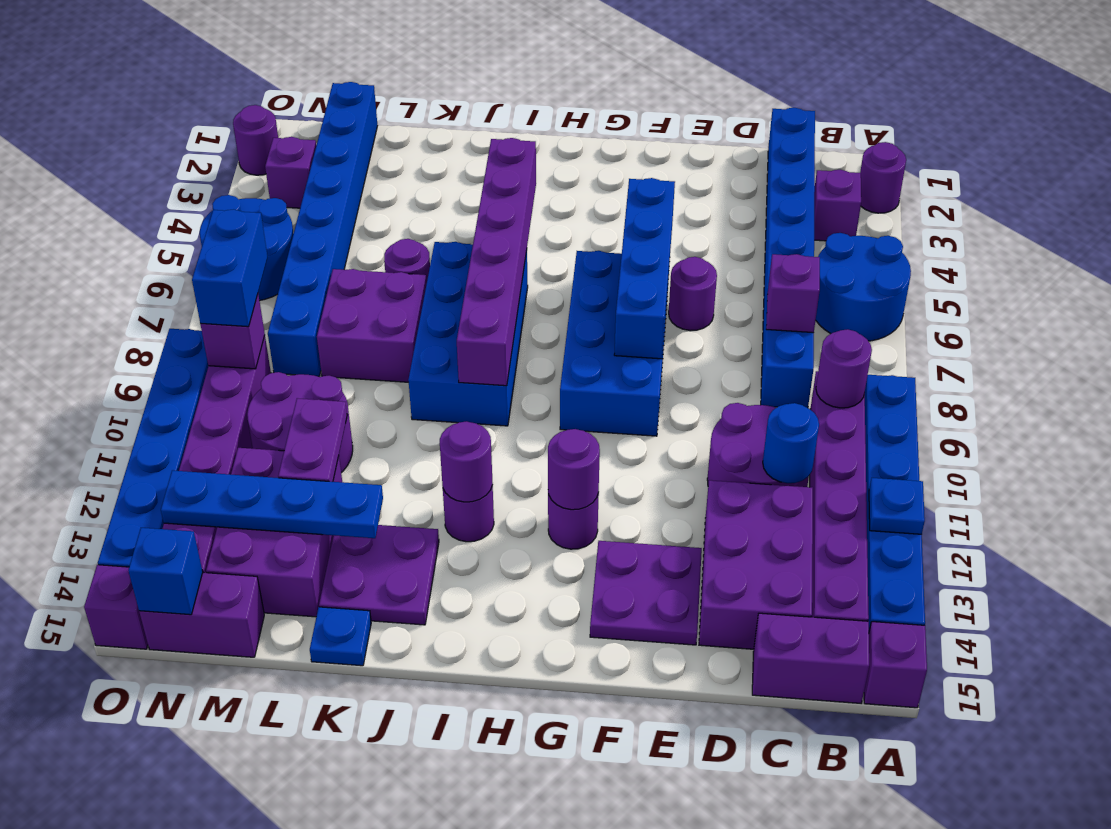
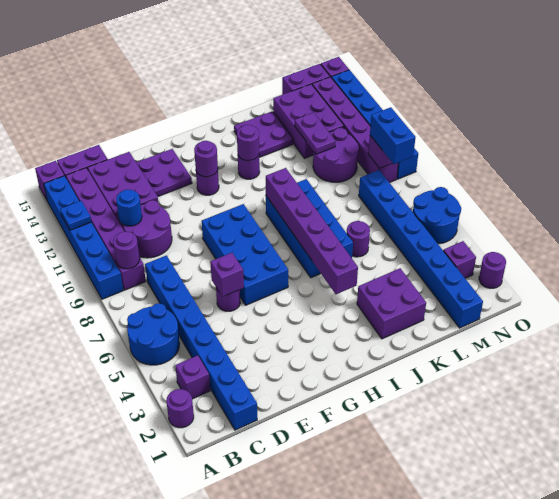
purple 1x1 brick [766,254,820,333] -> purple 1x1 brick moved to [210,253,244,297]
blue 1x4 brick [614,178,675,359] -> none
purple 2x2 brick [317,269,427,382] -> purple 2x2 brick moved to [357,268,426,339]
blue 1x4 plate [161,470,383,538] -> none
blue 1x1 plate [310,607,371,666] -> none
blue 1x1 brick [128,528,203,615] -> none

